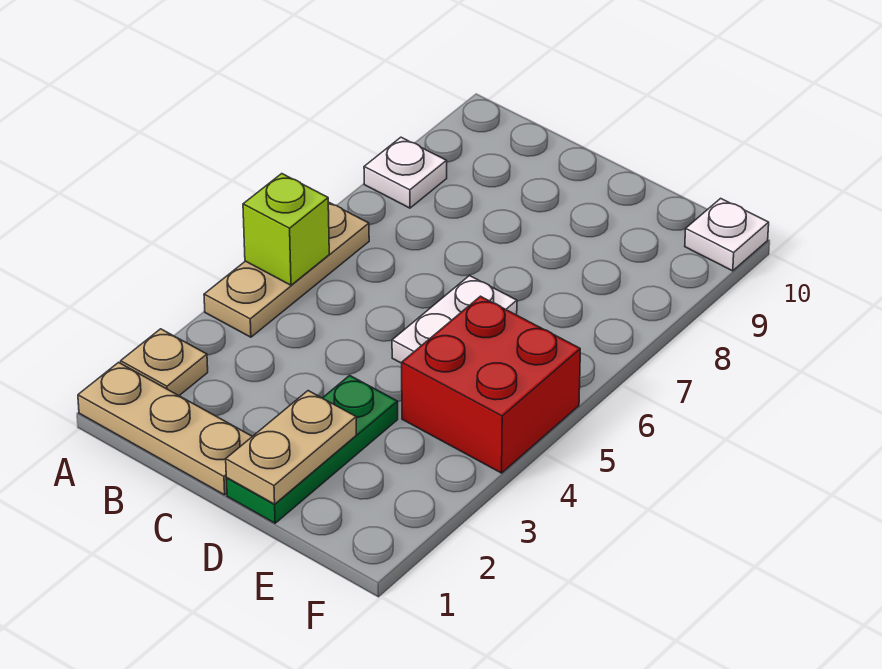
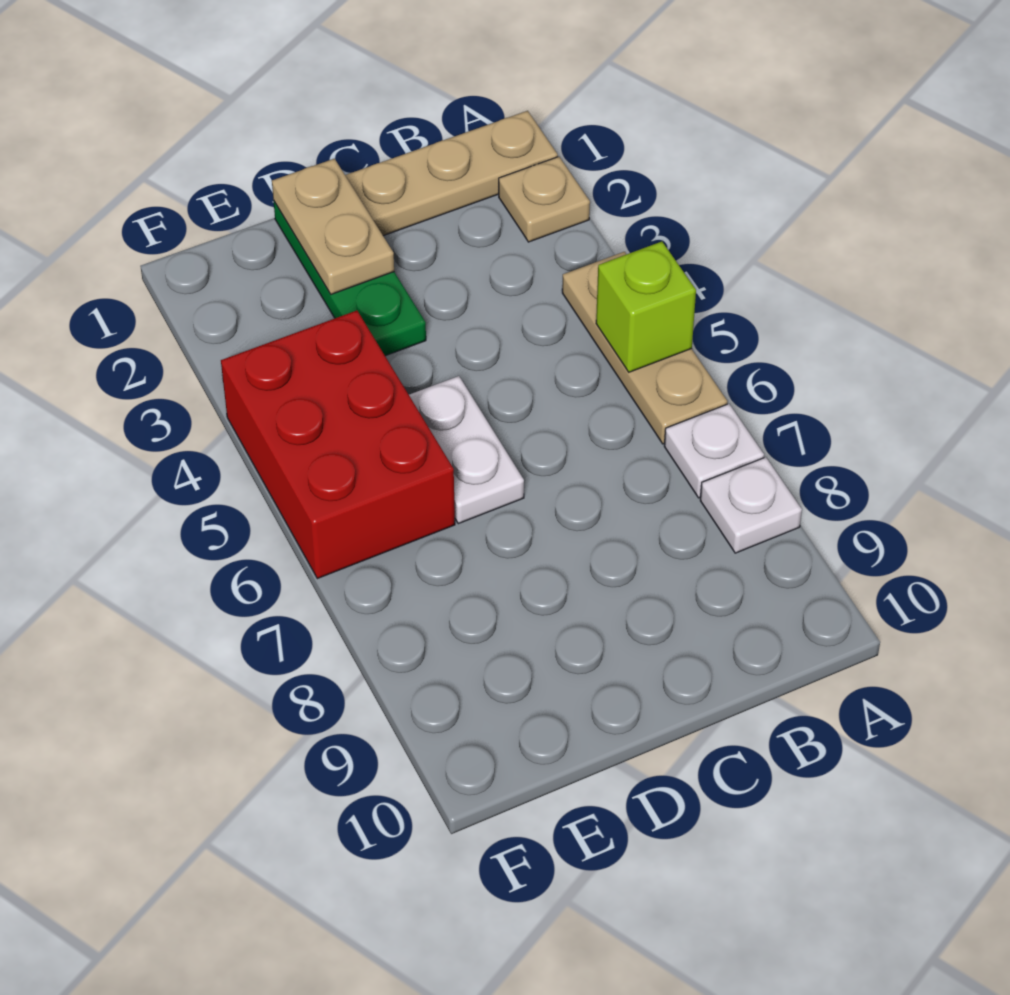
red 2x2 brick [402,296,580,473] -> red 2x3 brick [221,311,455,579]
white 1x1 plate [685,198,769,271] -> white 1x1 plate moved to [664,404,764,498]

